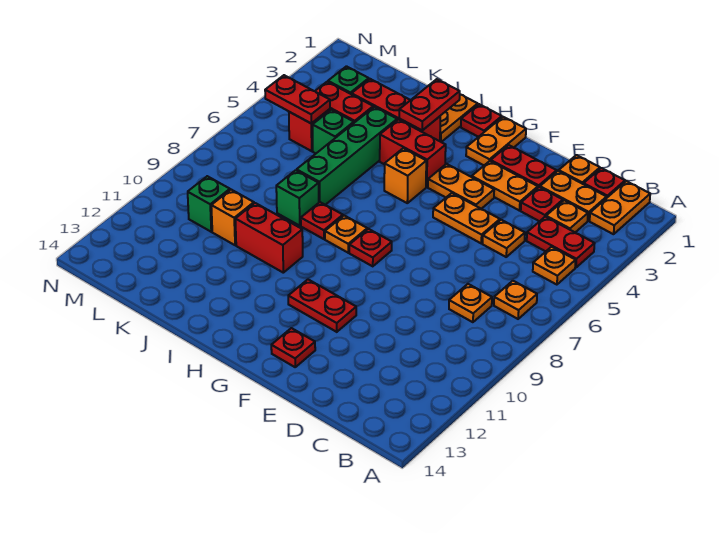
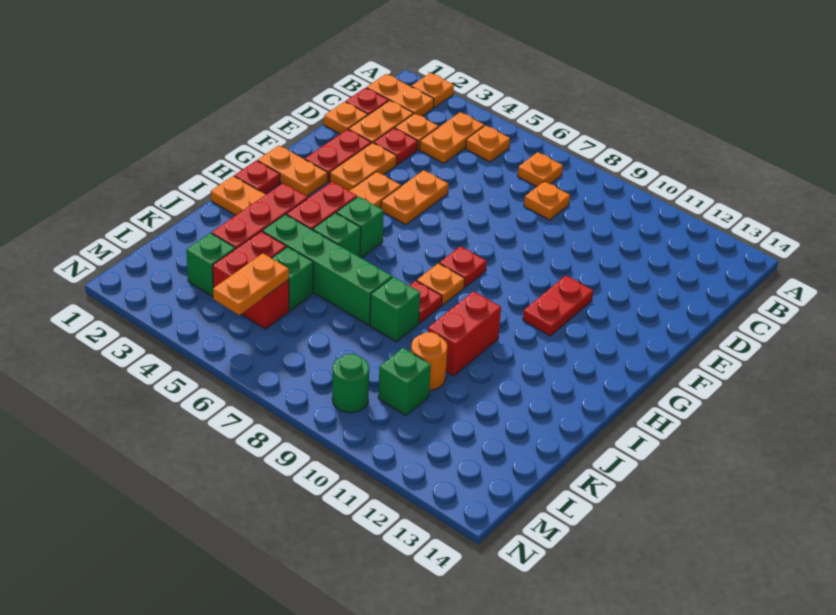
red 1x2 plate [527,217,595,268] -> orange 1x2 plate [420,112,484,163]
orange 1x1 plate [483,220,525,257] -> orange 1x1 plate moved to [411,73,454,108]
red 1x1 plate [271,328,315,367] -> none
orange 1x1 brick [384,148,426,203] -> green 1x1 brick [336,196,384,258]
red 1x2 plate [399,79,460,130] -> none
none -> green 1x1 brick [313,213,361,257]
orange 1x1 brick [211,190,254,245] -> orange 1x1 round brick [411,332,447,390]
red 1x2 plate [265,75,330,123] -> orange 1x2 plate [213,253,289,315]
none -> green 1x1 round brick [332,354,369,413]

